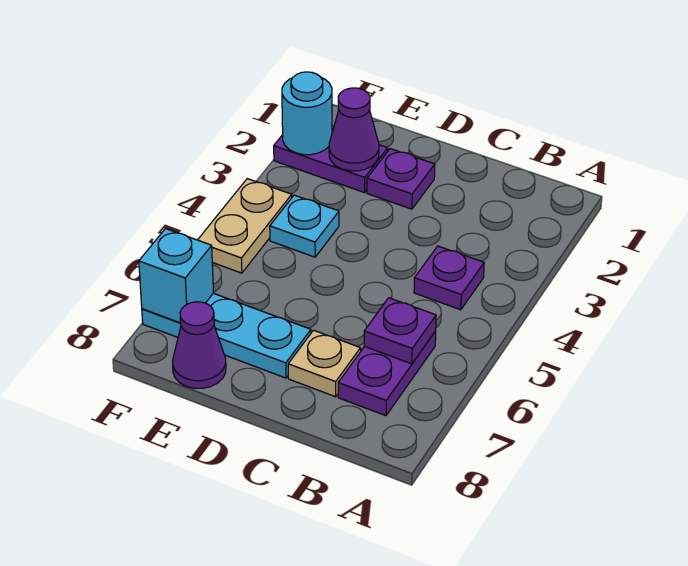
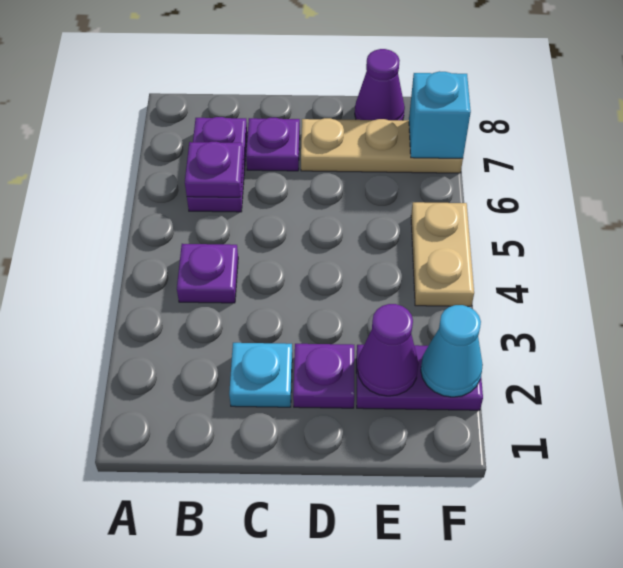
tan 1x1 plate [288,330,361,397] -> purple 1x1 plate [246,118,300,171]
cyan 1x3 plate [142,293,311,378] -> tan 1x3 plate [301,118,463,173]
cyan 1x1 plate [270,195,339,257] -> cyan 1x1 plate moved to [229,343,292,407]
cyan 1x1 round brick [282,72,332,155] -> cyan 1x1 cone [421,305,483,397]

